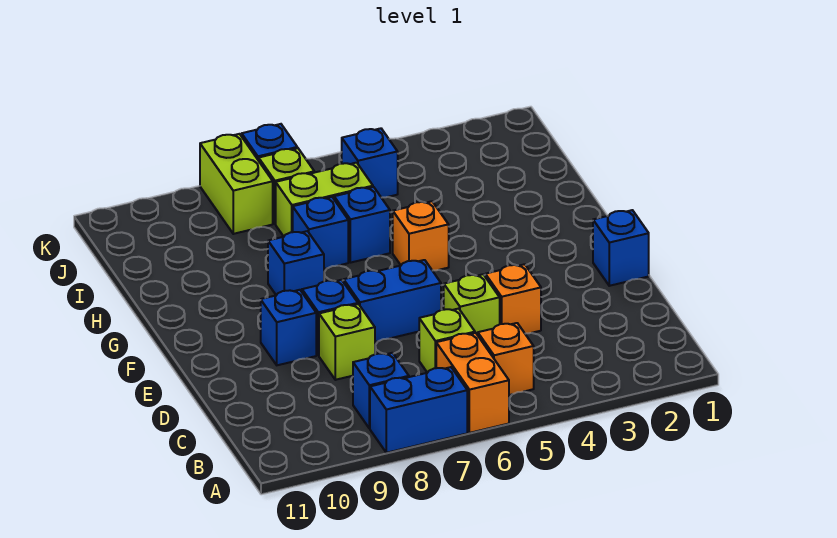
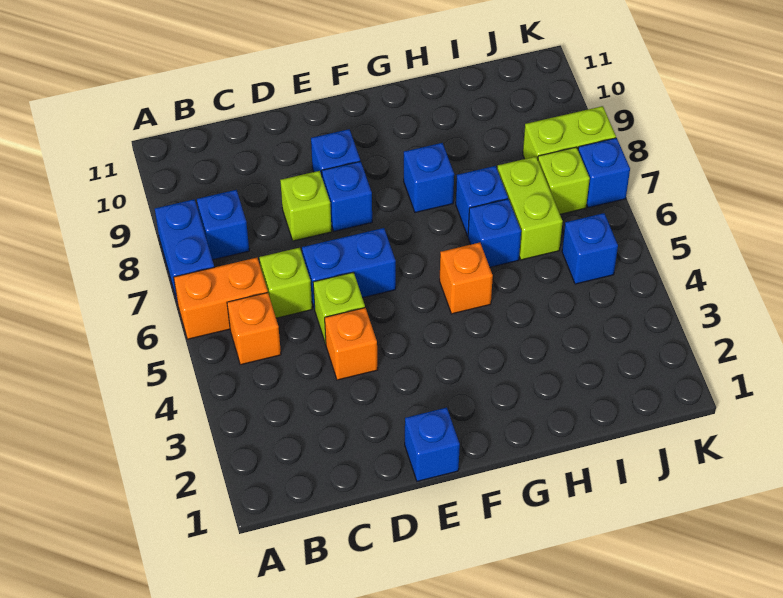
blue 1x2 brick [344,260,441,342] -> blue 1x2 brick turned to [302,228,396,309]

